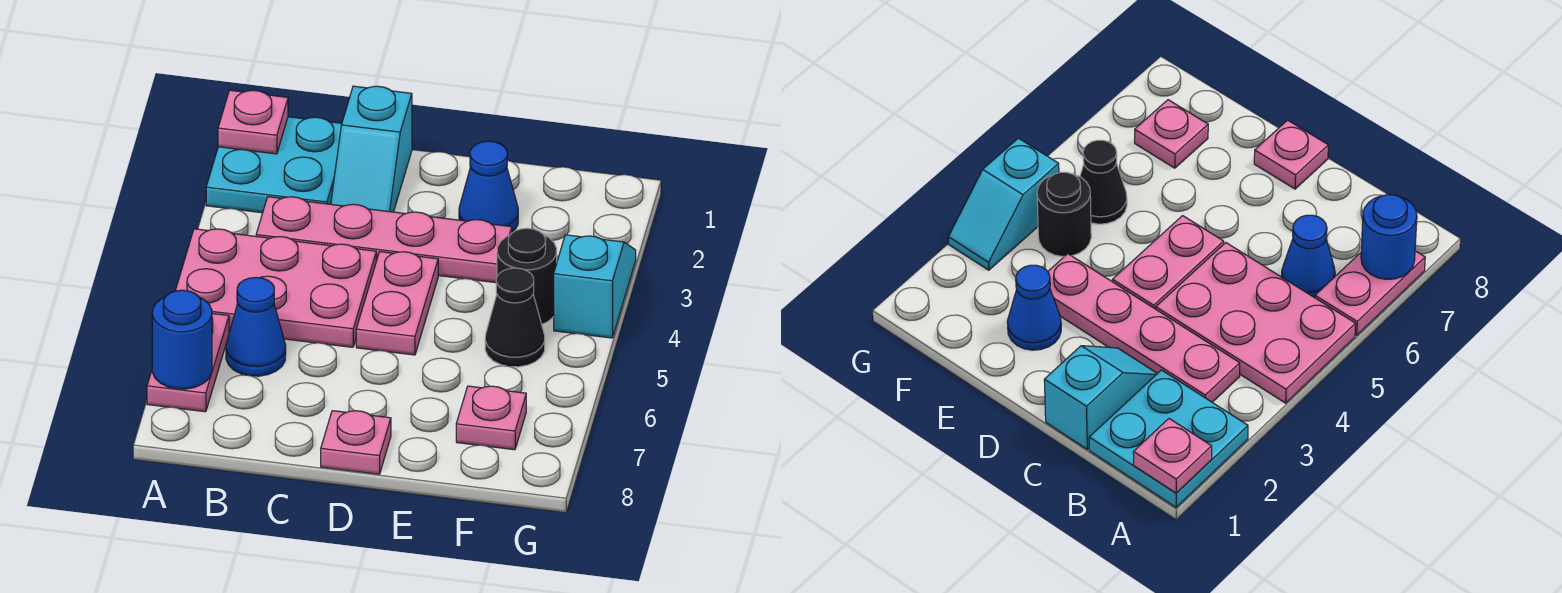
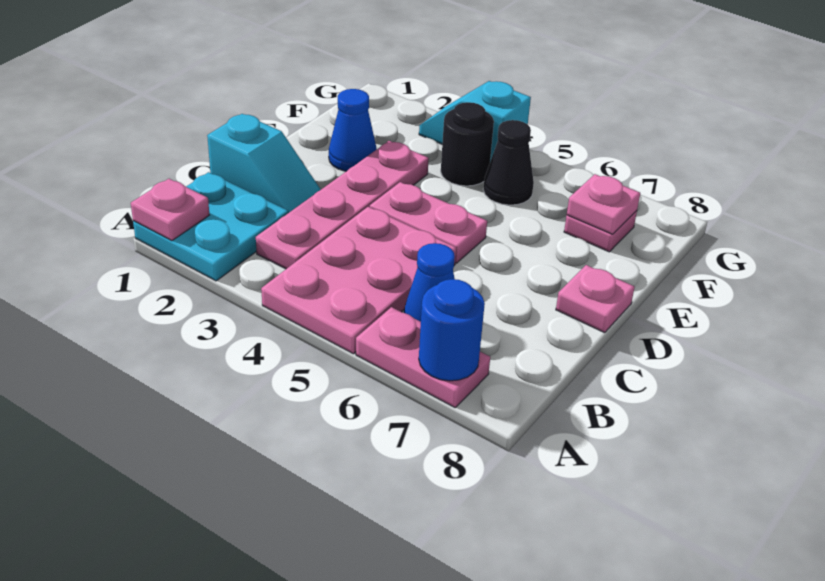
none -> pink 1x1 plate [567,174,640,234]

